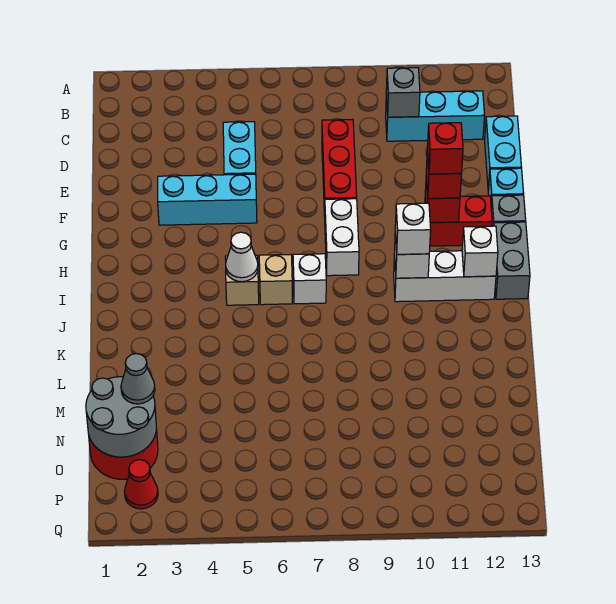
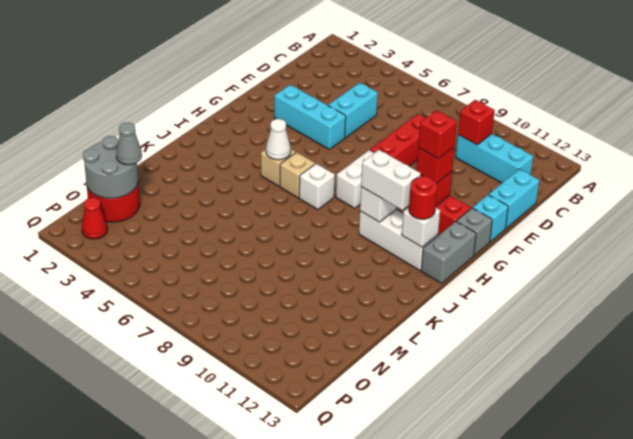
grey 1x1 brick [386,68,420,117] -> red 1x1 brick [458,100,495,145]
white 1x1 brick [395,203,431,254] -> white 1x2 brick [361,150,421,210]
none -> red 1x1 round brick [409,176,437,219]

